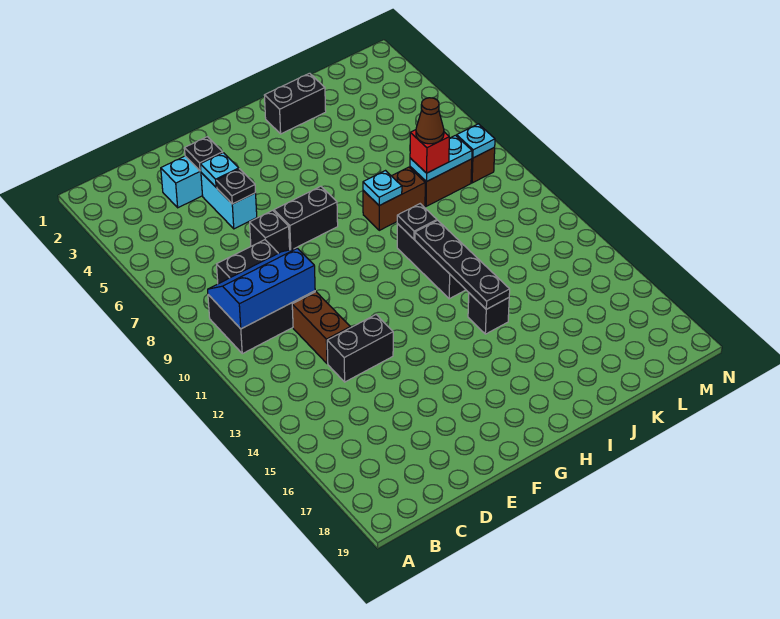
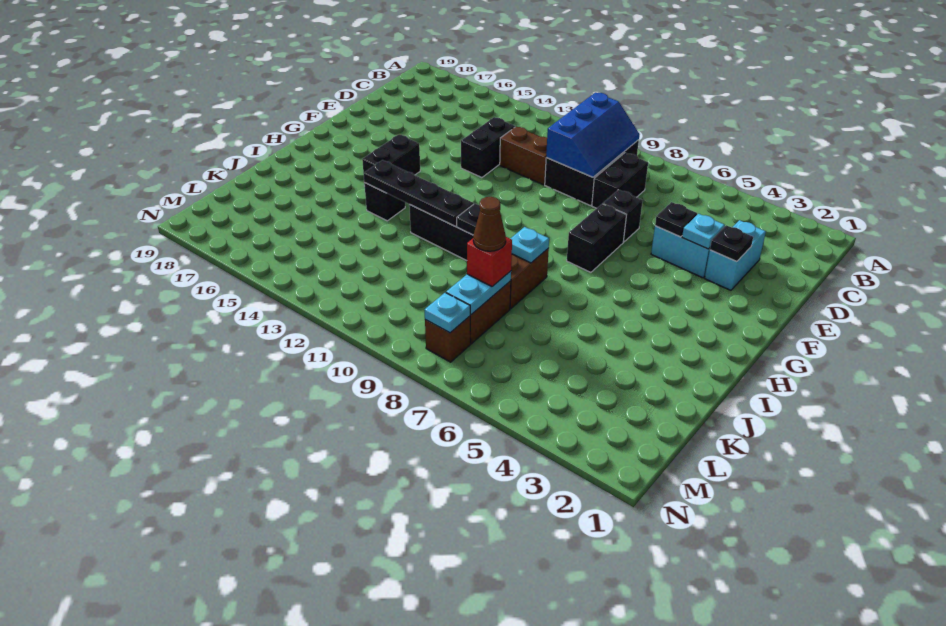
black 1x2 brick [264,73,326,134] -> black 1x2 brick moved to [362,135,420,186]

